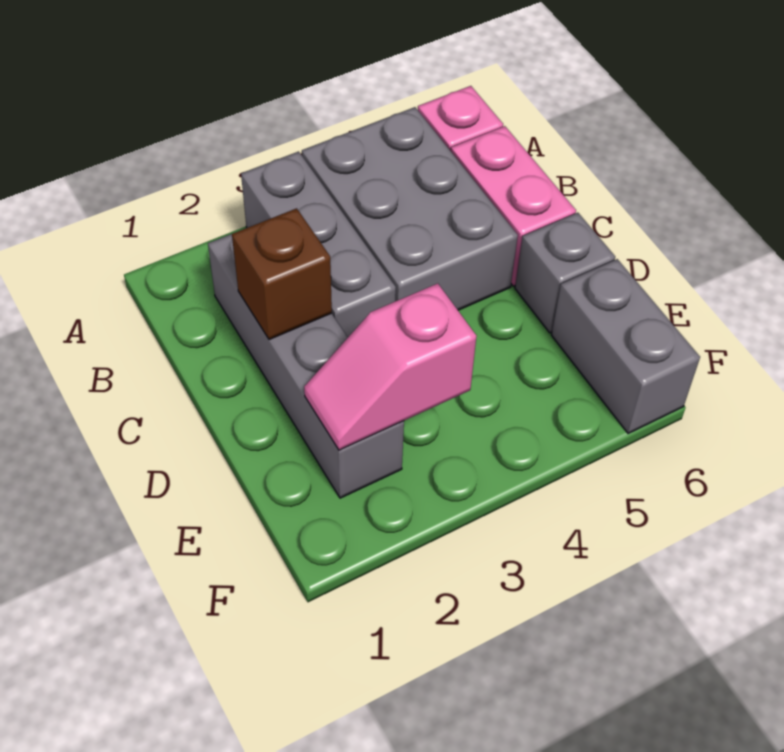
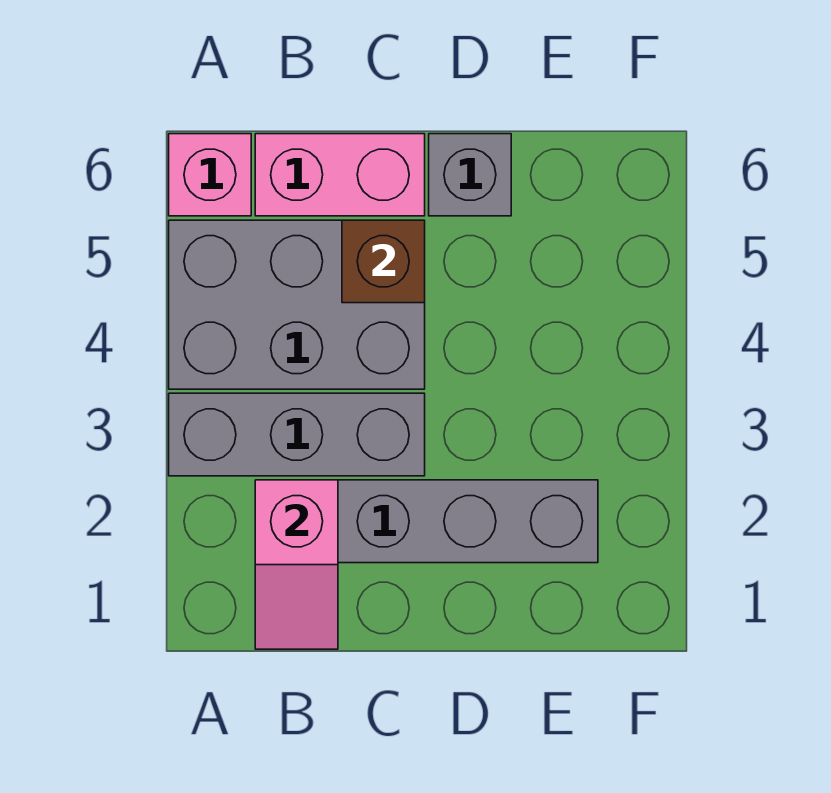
brown 1x1 brick [232,208,332,340] -> brown 1x1 brick moved to [342,220,425,303]
pink 1x2 slope [304,283,476,450] -> pink 1x2 slope moved to [255,480,338,649]
grey 1x2 brick [551,259,700,434] -> none

